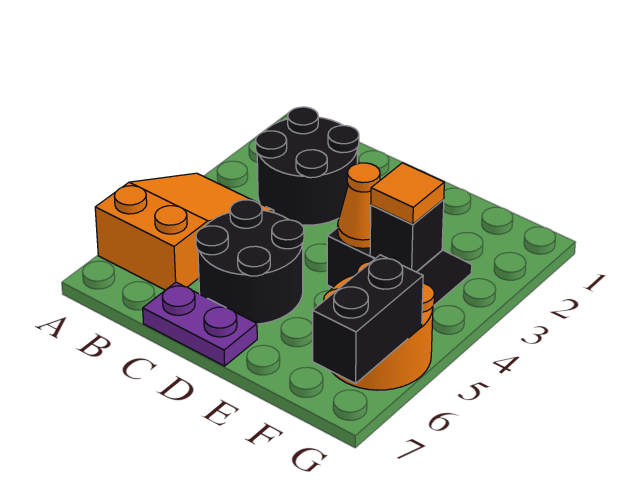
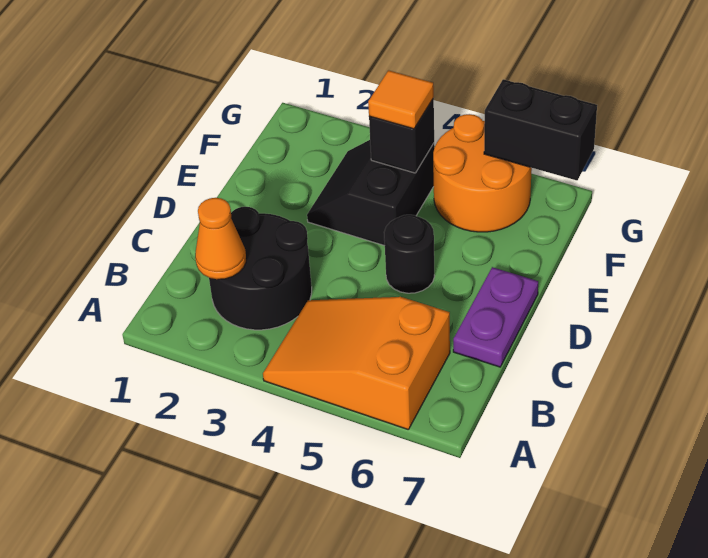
black 2x2 round brick [196,200,304,324] -> black 1x1 round brick [384,215,434,293]
orange 1x1 cone [337,163,380,248] -> orange 1x1 cone moved to [195,198,246,279]

